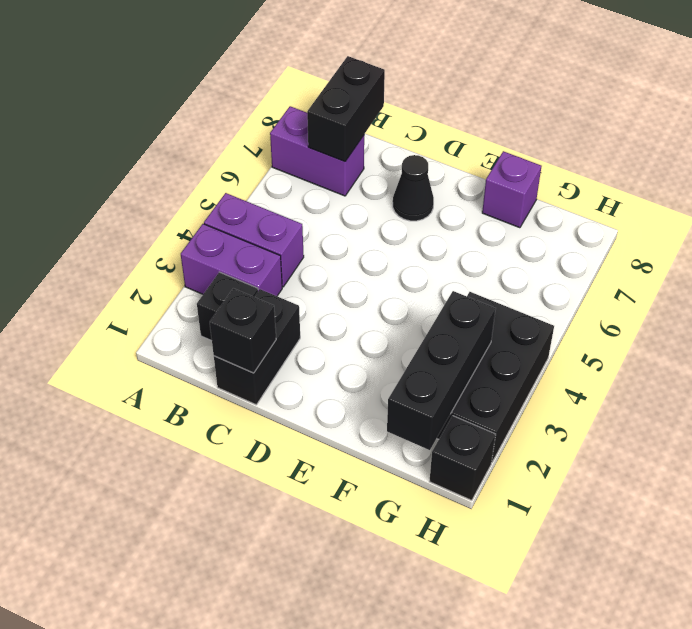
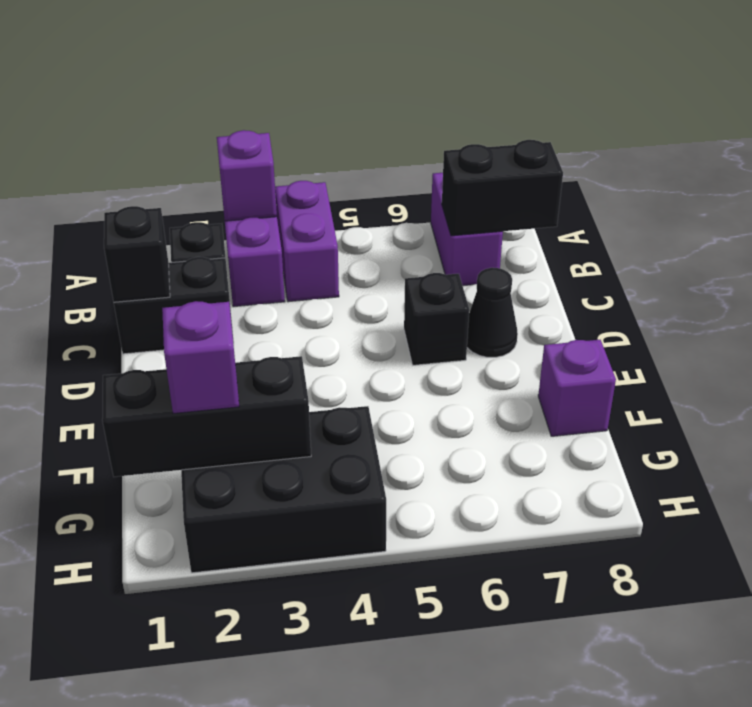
none -> purple 1x1 brick [217,130,277,221]
none -> purple 1x1 brick [162,301,239,414]
black 1x1 brick [429,416,496,500] -> black 1x1 brick moved to [404,273,469,365]

